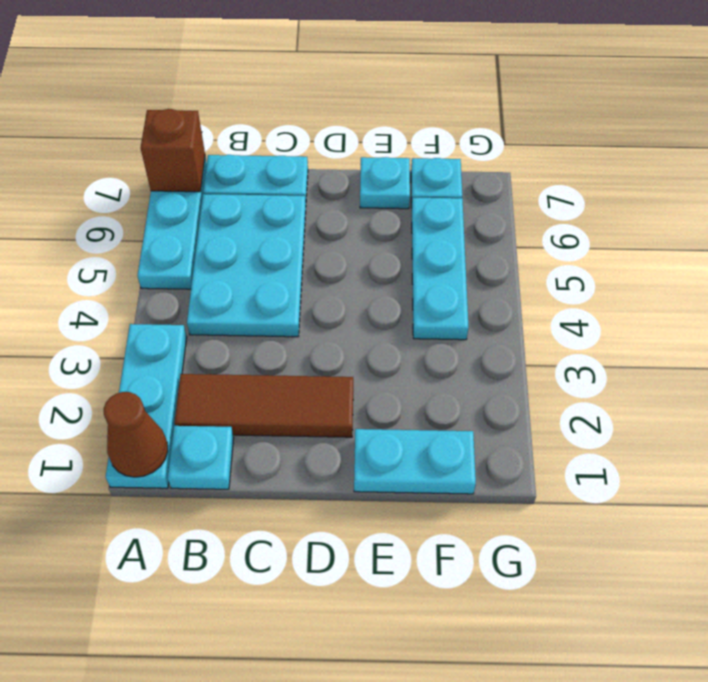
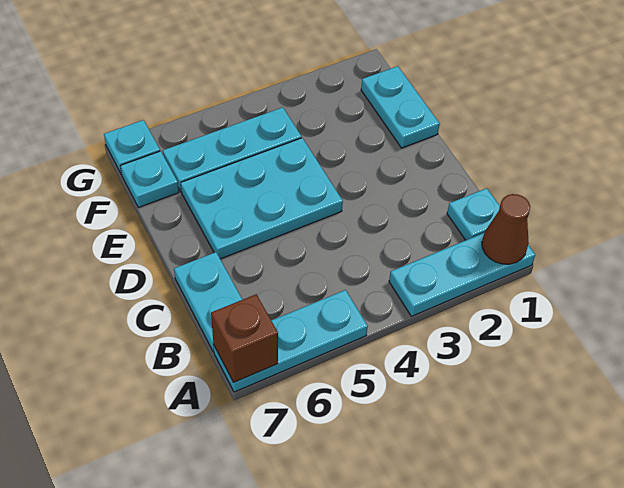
brown 1x3 tile [174,374,353,437] -> none
cyan 2x3 plate [187,194,306,337] -> cyan 2x3 plate moved to [181,138,343,259]
cyan 1x1 plate [360,157,410,209] -> cyan 1x1 plate moved to [104,120,160,175]

